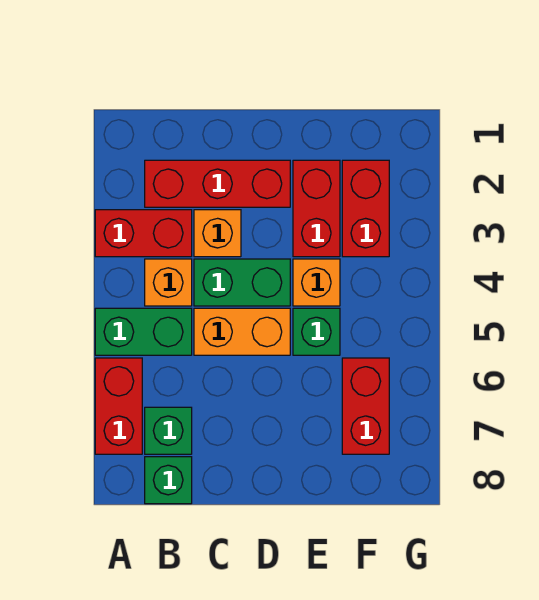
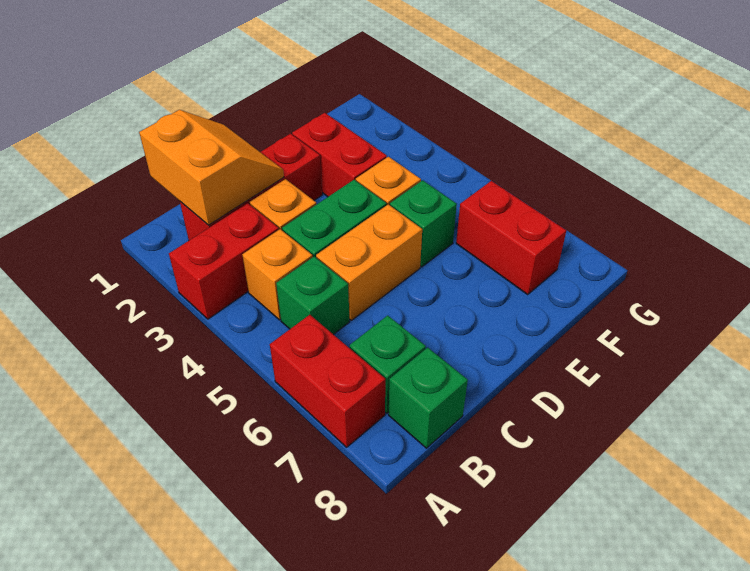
green 1x2 brick [95,308,192,355] -> green 1x1 brick [276,256,349,334]
none -> orange 2x2 slope [139,110,284,225]
red 1x2 brick [342,160,389,257] -> none

